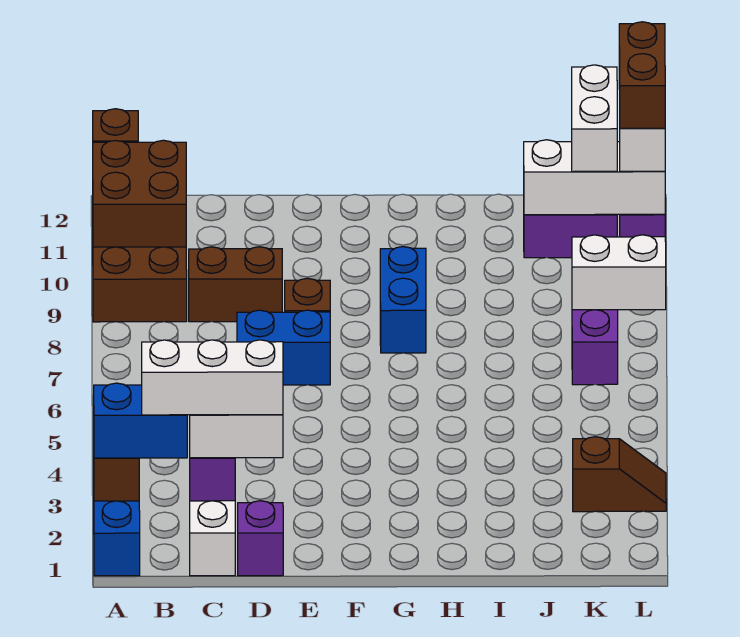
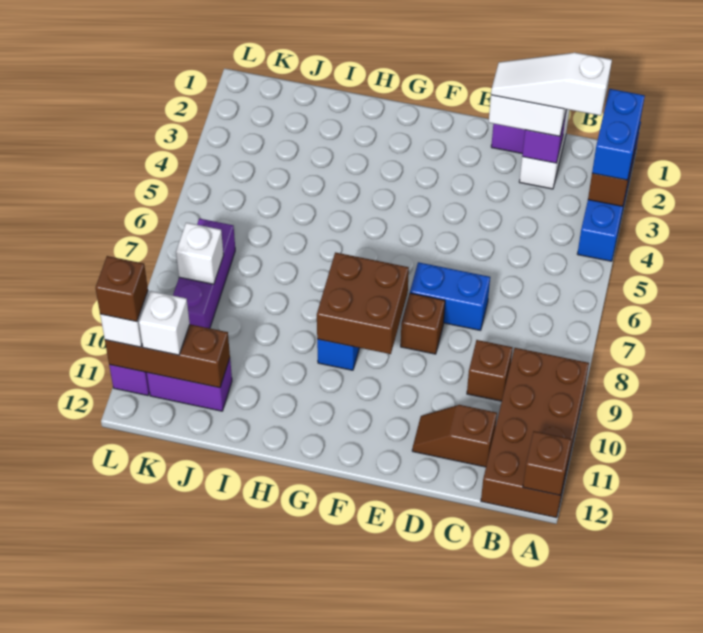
blue 1x2 brick [94,383,187,458] -> blue 1x2 brick turned to [592,89,645,180]
brown 2x2 brick [93,140,186,247] -> brown 2x2 brick moved to [317,252,409,354]
white 1x3 brick [142,340,283,415] -> white 1x3 slope [491,53,612,116]
brown 1x2 brick [189,247,282,322] -> brown 1x1 brick [467,340,513,401]
white 1x3 brick [524,140,665,215] -> brown 1x3 brick [105,324,230,388]
brown 1x2 slope [573,437,666,512] -> brown 1x2 slope moved to [412,405,497,467]
white 1x2 brick [572,235,666,310] -> white 1x1 brick [176,223,223,284]
white 1x2 brick [572,65,617,172] -> white 1x1 brick [139,291,190,355]
brown 1x2 brick [619,22,665,128] -> brown 1x1 brick [96,256,148,322]

